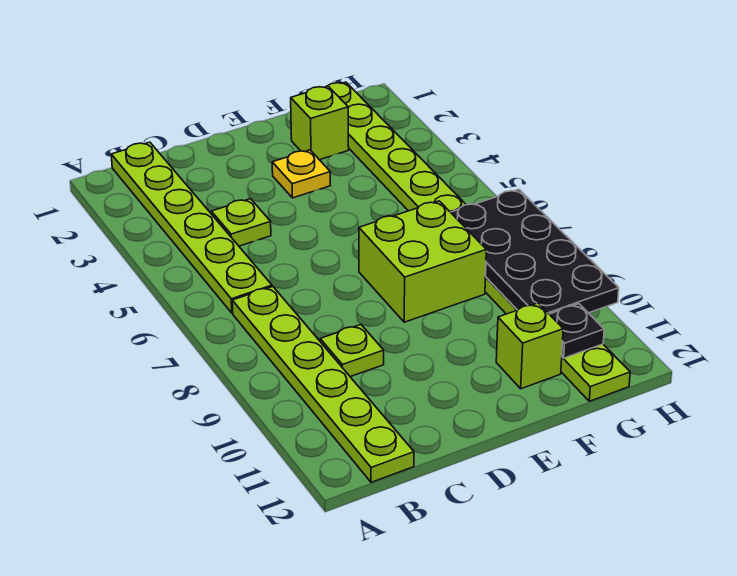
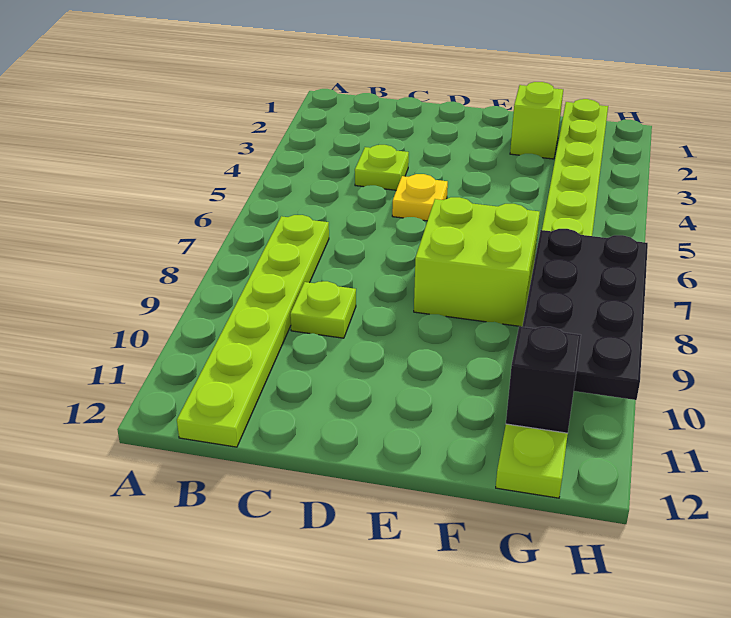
lime 1x6 plate [111,142,272,313] -> none
yellow 1x1 plate [272,150,330,198] -> yellow 1x1 plate moved to [392,174,448,221]
lime 1x1 brick [496,303,563,389] -> none
black 1x1 plate [550,304,604,358] -> black 1x1 brick [506,326,581,433]

